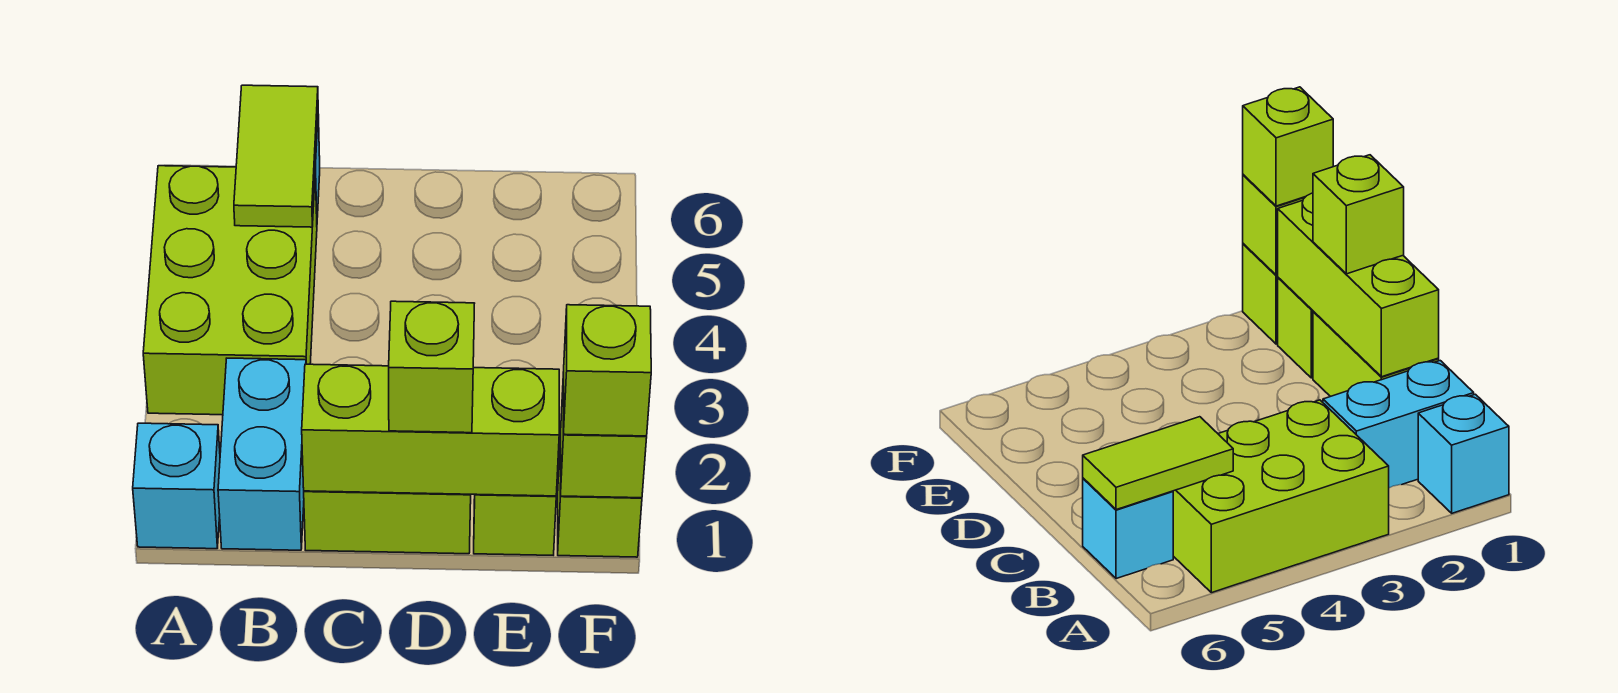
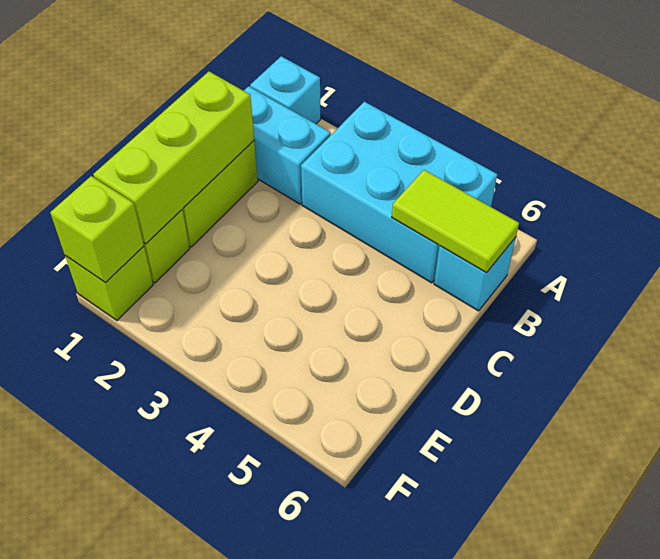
lime 2x3 brick [143,166,317,415] -> cyan 2x3 brick [301,102,497,283]
lime 1x1 brick [389,301,475,433] -> none
lime 1x1 brick [563,305,651,436] -> none

